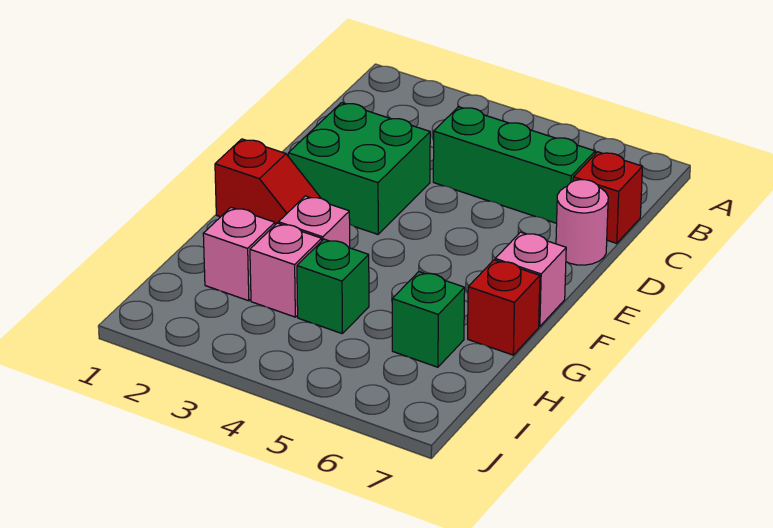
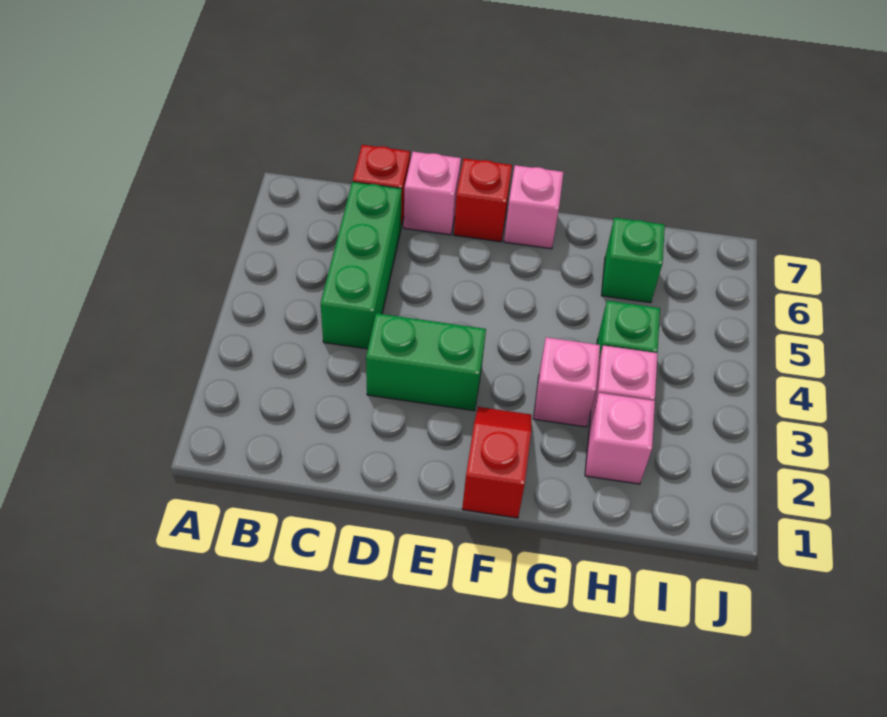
green 2x2 brick [288,103,430,234] -> green 1x2 brick [366,313,486,411]
pink 1x1 round brick [556,180,608,265] -> pink 1x1 brick [404,152,461,235]
red 1x1 brick [468,260,540,355] -> red 1x1 brick moved to [454,158,512,242]

